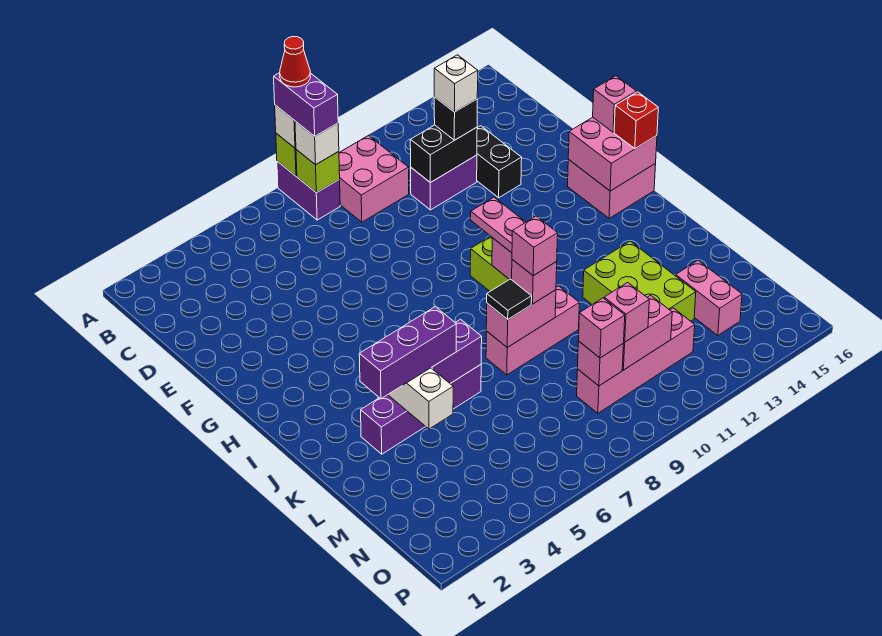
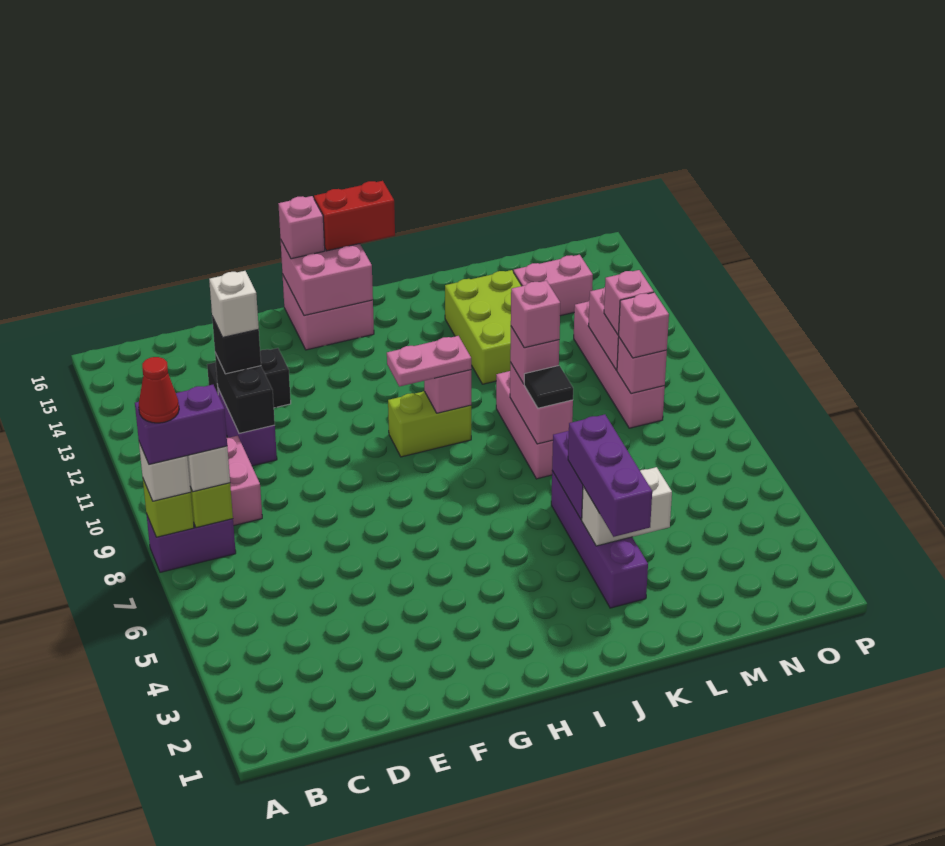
red 1x1 brick [614,92,658,149] -> red 1x2 brick [314,181,395,251]
lime 2x3 brick [583,241,696,321] -> lime 2x3 brick turned to [445,270,522,384]

